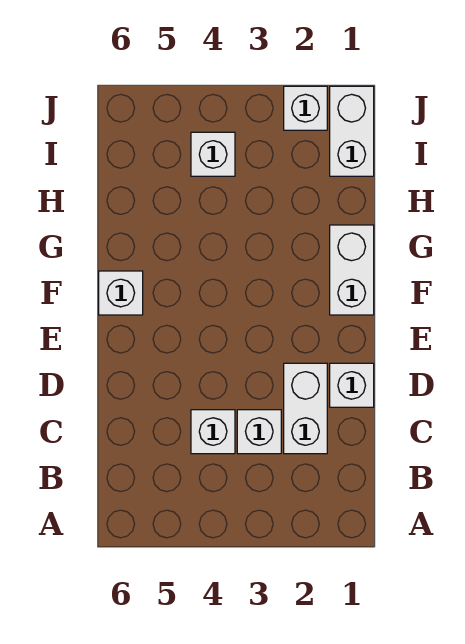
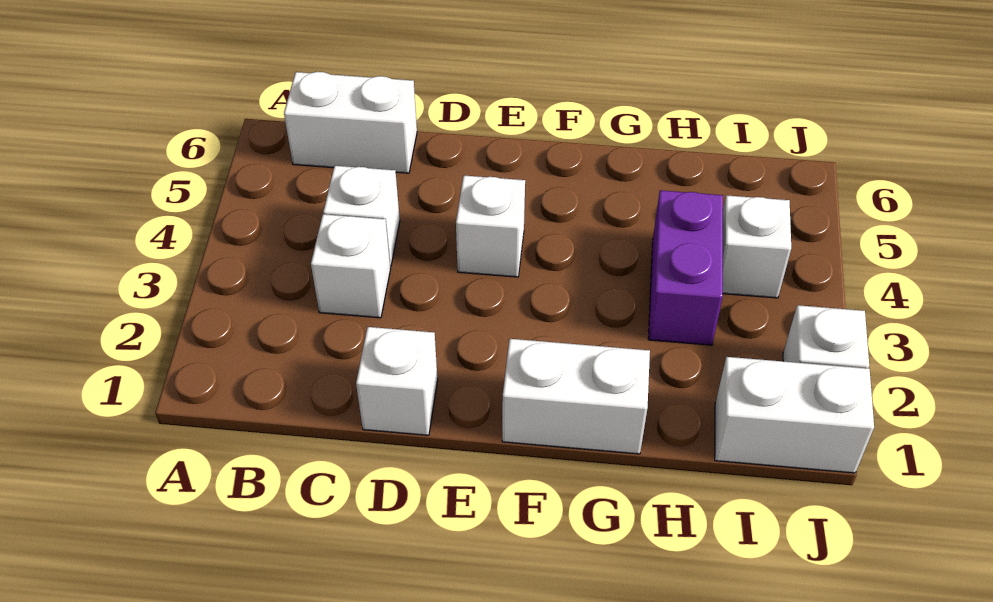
white 1x2 brick [284,363,327,454] -> white 1x2 brick moved to [284,72,417,173]
white 1x1 brick [99,271,143,315] -> white 1x1 brick moved to [456,175,525,277]
none -> purple 1x2 brick [648,190,723,345]

